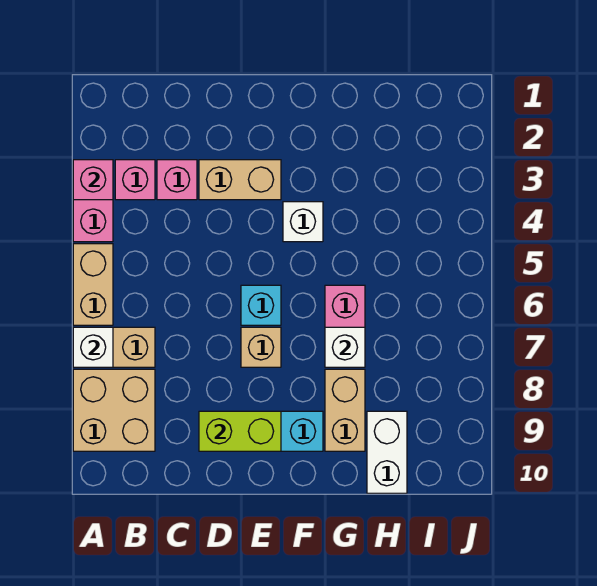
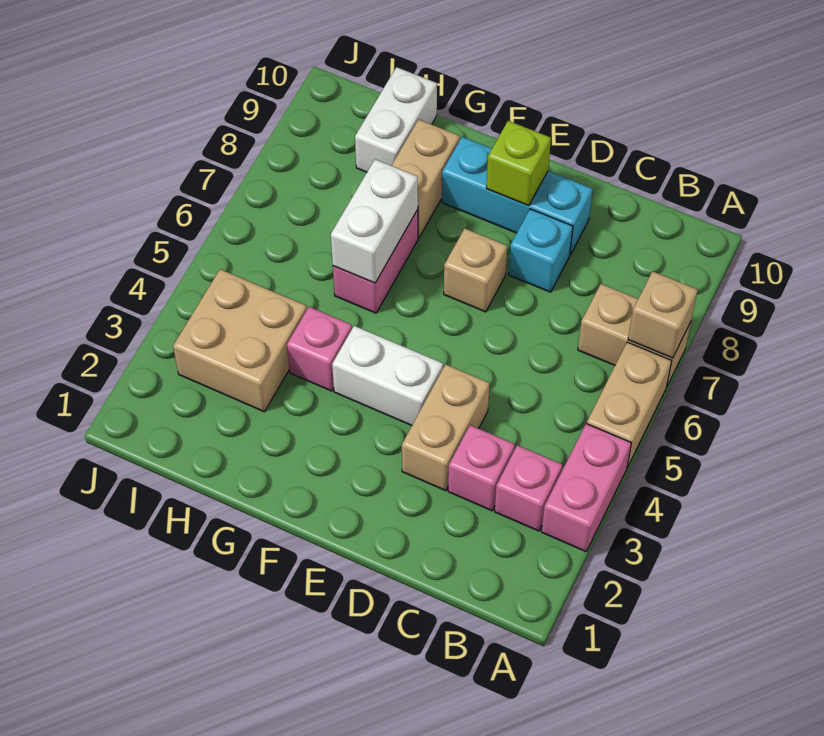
pink 1x1 brick [73,160,113,200] -> pink 1x1 brick moved to [287,307,352,391]
white 1x1 brick [73,327,113,367] -> tan 1x1 brick [628,271,698,358]
tan 2x2 brick [73,369,155,451] -> tan 2x2 brick moved to [173,269,307,412]
tan 1x2 brick [199,160,281,200] -> tan 1x2 brick turned to [402,364,490,491]
lime 1x2 brick [199,411,281,451] -> lime 1x1 brick [486,121,551,206]
cyan 1x1 brick [241,285,281,325] -> cyan 1x1 brick moved to [509,209,573,292]
white 1x1 brick [283,202,323,242] -> white 1x2 brick [332,326,443,425]
white 1x1 brick [325,327,365,367] -> white 1x2 brick [331,159,418,283]

